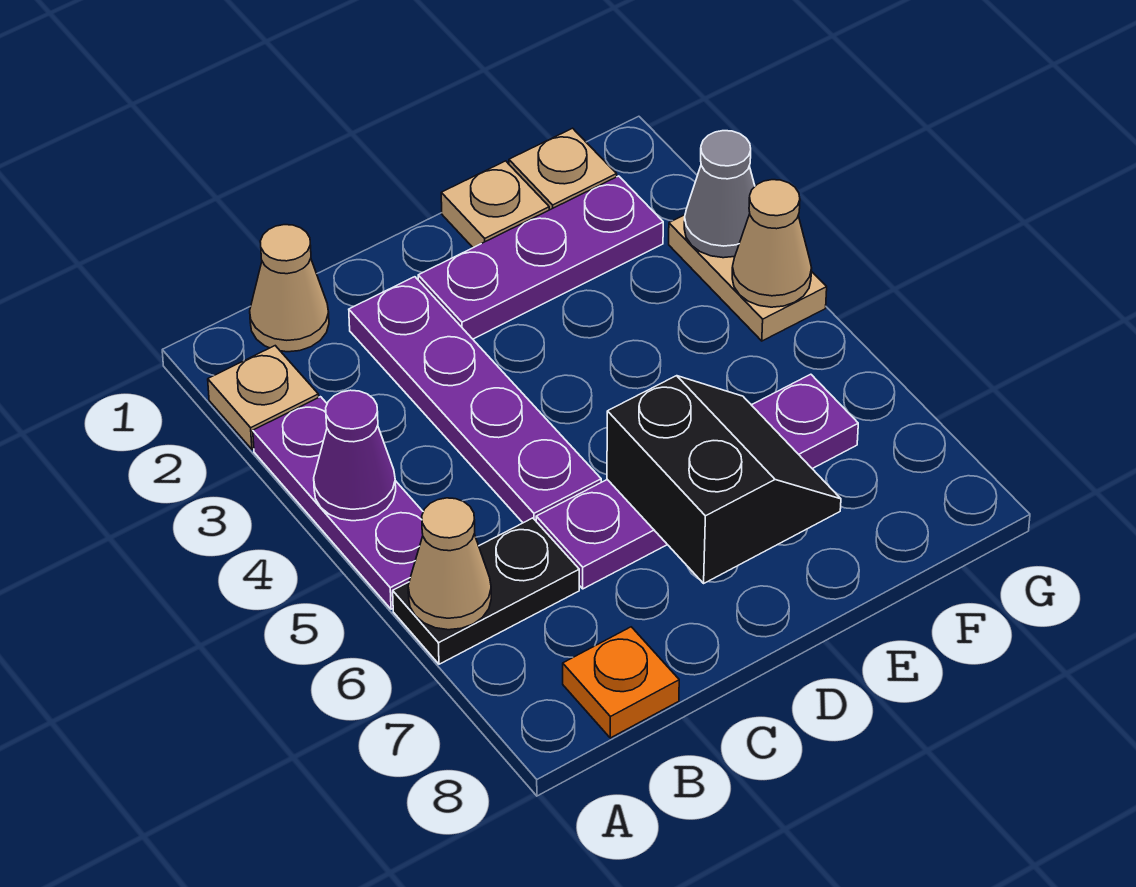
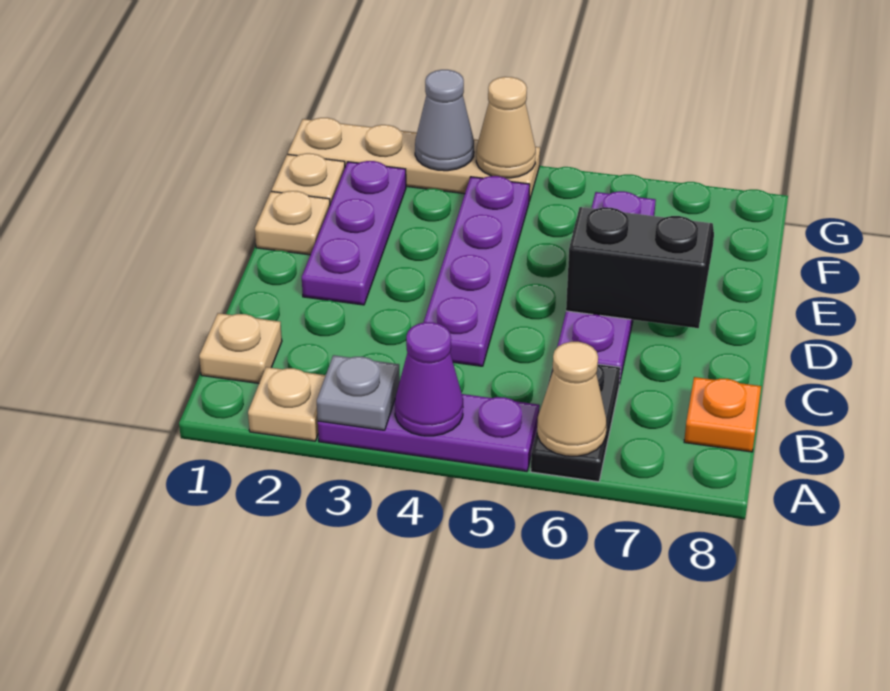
none -> grey 1x1 plate [317,355,400,430]
tan 1x1 cone [250,225,329,352] -> tan 1x1 plate [199,313,282,383]
purple 1x4 plate [349,277,601,523] -> purple 1x4 plate turned to [423,176,530,366]
tan 1x2 plate [669,215,827,341] -> tan 1x4 plate [288,118,540,201]

